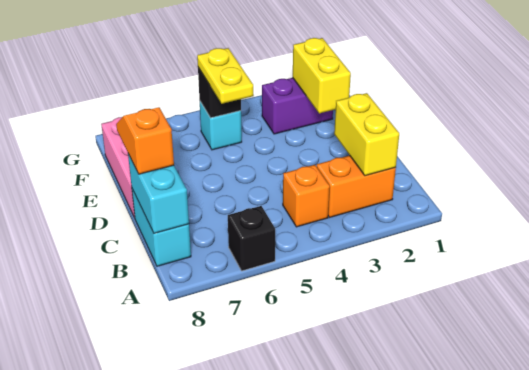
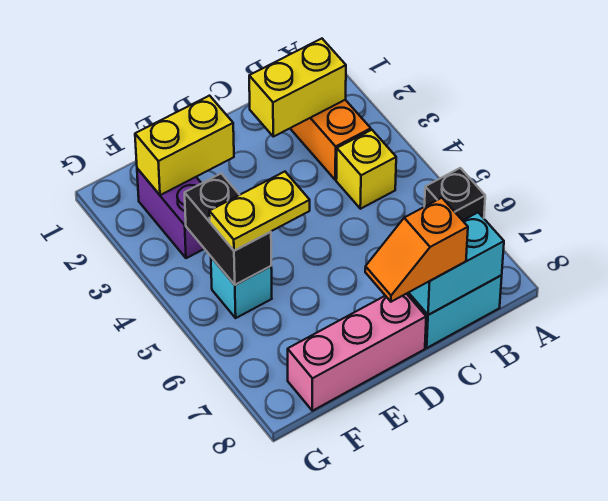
orange 1x1 brick [283,165,330,227] -> yellow 1x1 brick [336,130,396,209]
black 1x1 brick [198,68,241,118] -> black 1x2 brick [185,174,271,285]

